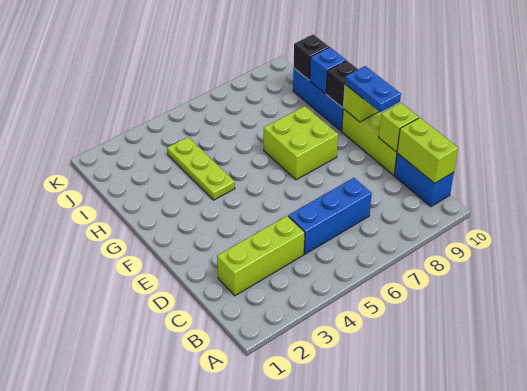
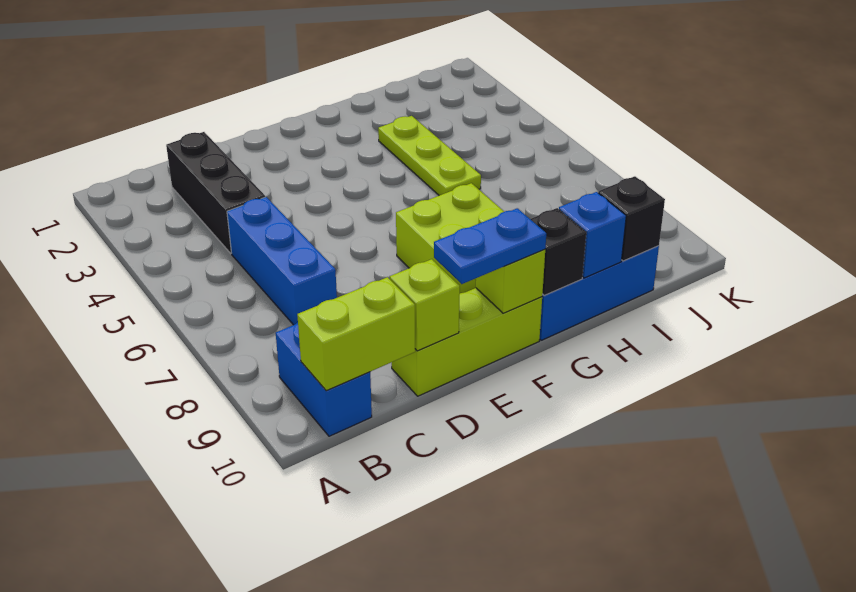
blue 1x2 brick [394,153,454,207] -> blue 1x2 brick turned to [276,322,372,436]
lime 1x3 brick [217,216,305,296] -> black 1x3 brick [166,132,265,253]
lime 1x3 plate [167,137,235,200] -> lime 1x3 plate turned to [378,116,481,195]

